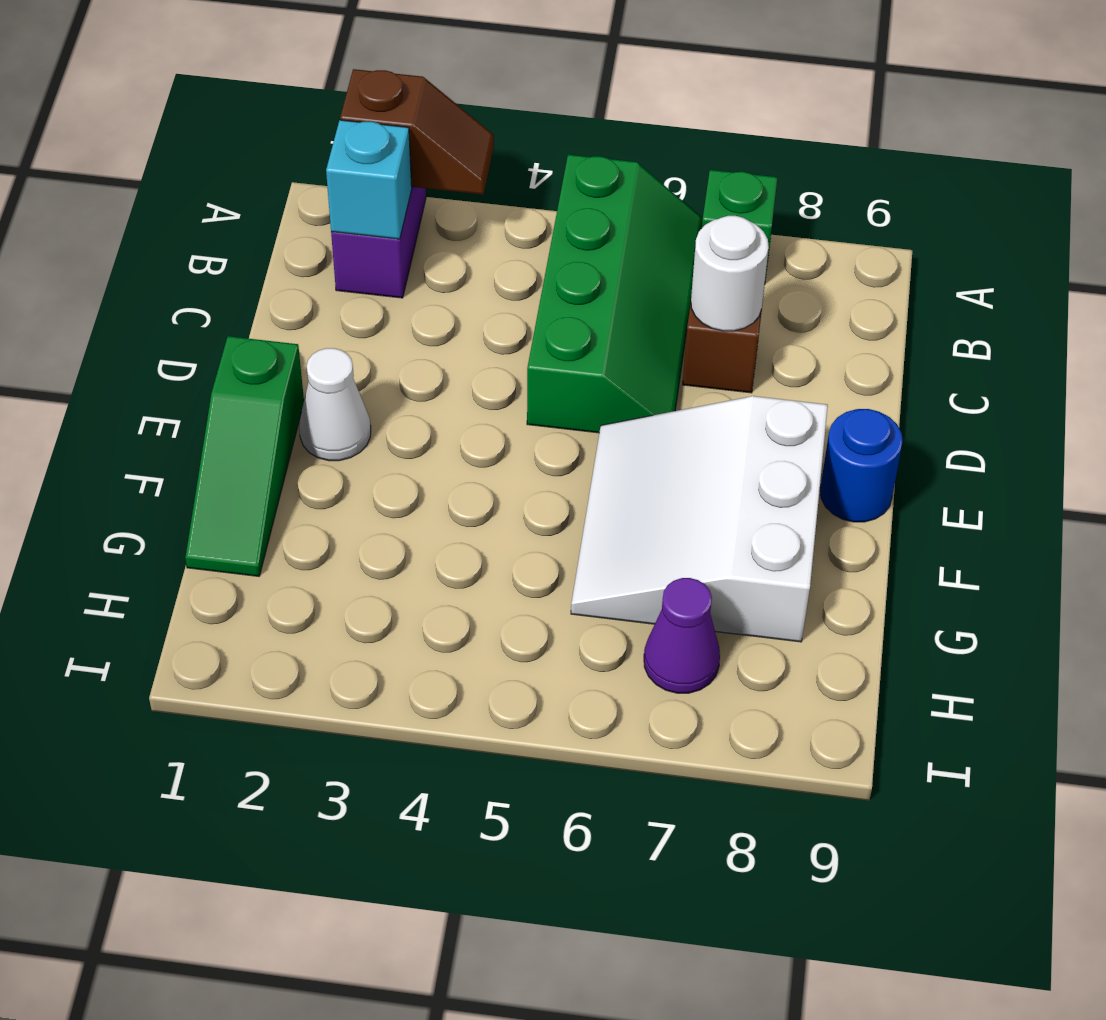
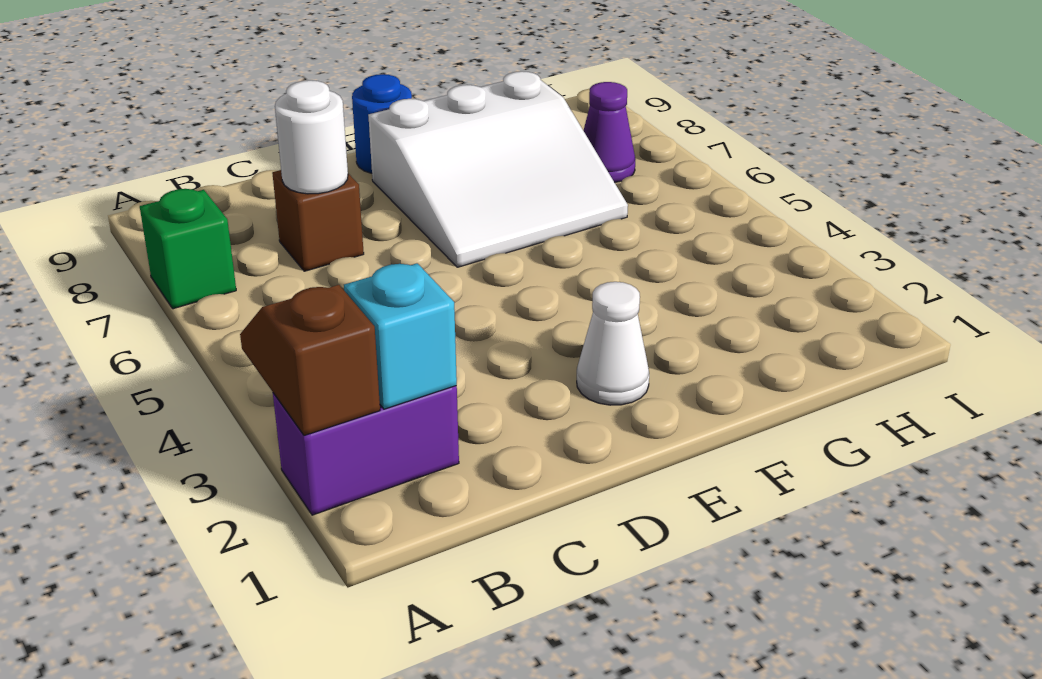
green 2x4 slope [527,155,702,433] -> none
green 1x3 slope [185,336,304,576] -> none

